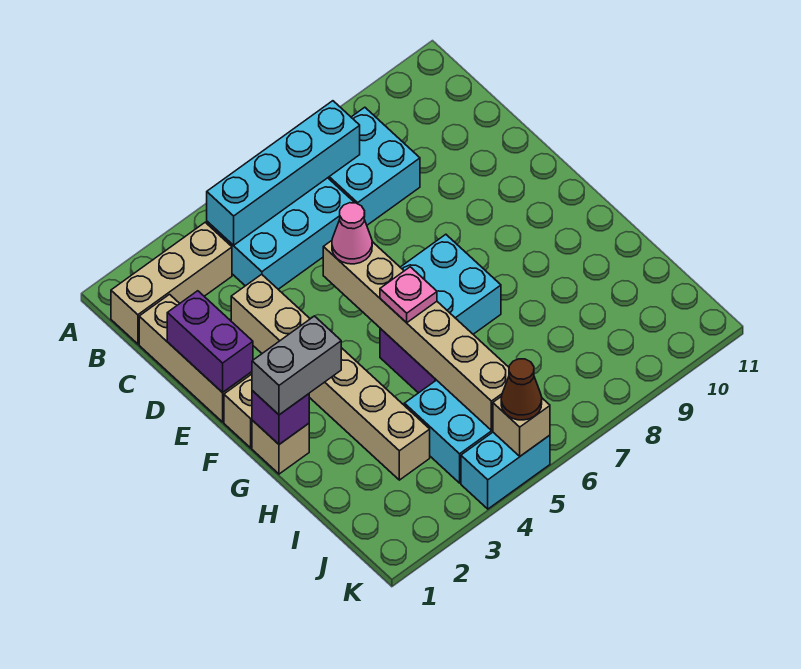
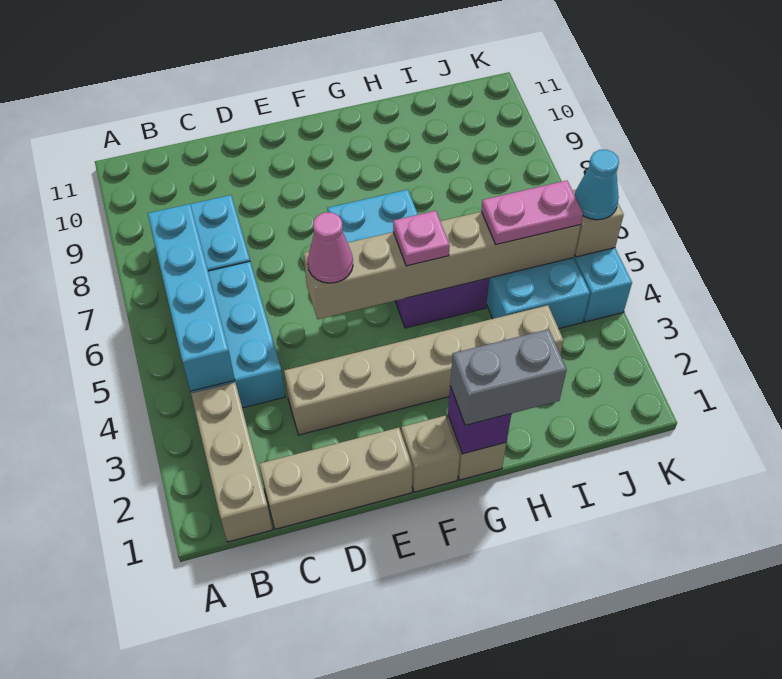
purple 1x2 brick [167,291,253,393] -> none
grey 1x2 brick [252,316,341,415] -> grey 1x2 brick turned to [450,329,567,425]
none -> pink 1x2 plate [481,180,583,245]
brown 1x1 cone [501,359,542,420] -> cyan 1x1 cone [575,150,619,220]

